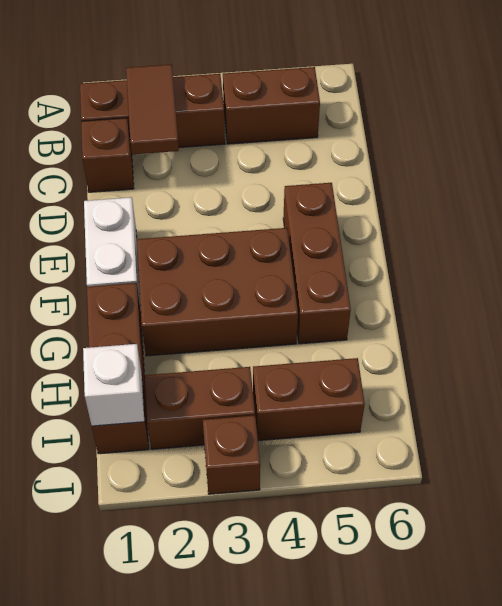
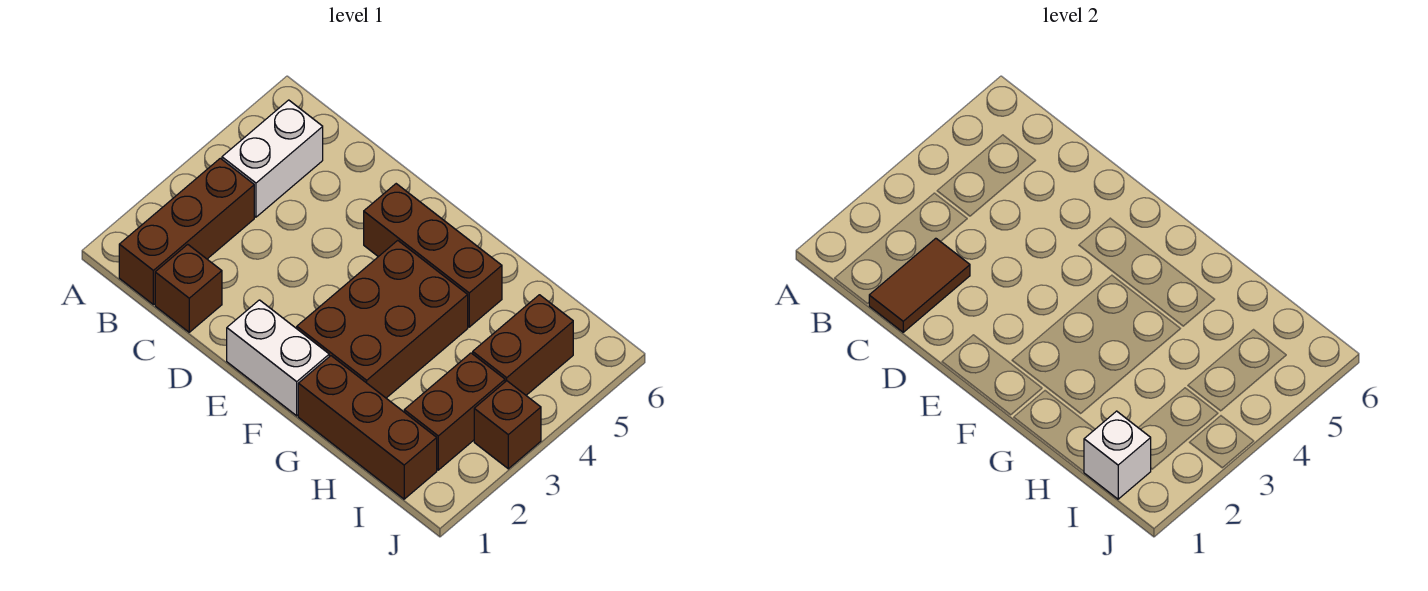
brown 1x2 tile [126,64,179,154] -> brown 1x2 tile turned to [869,238,970,332]
brown 1x2 brick [223,67,320,144] -> white 1x2 brick [222,100,323,217]

